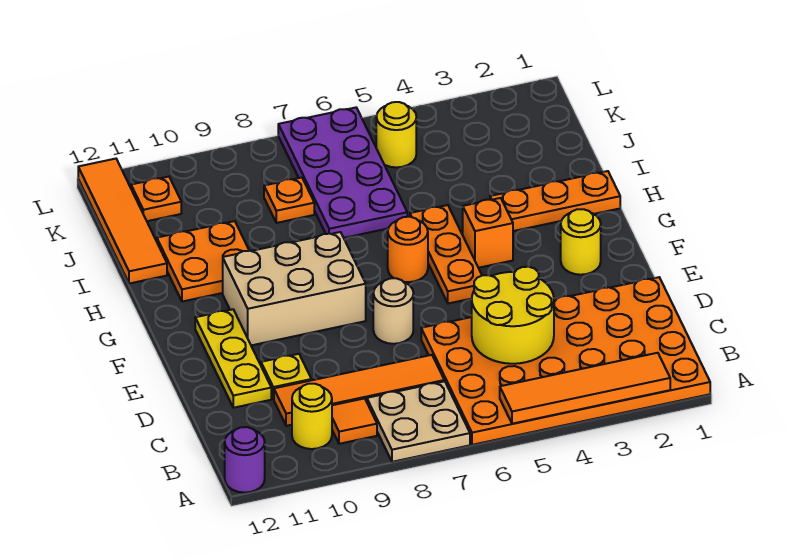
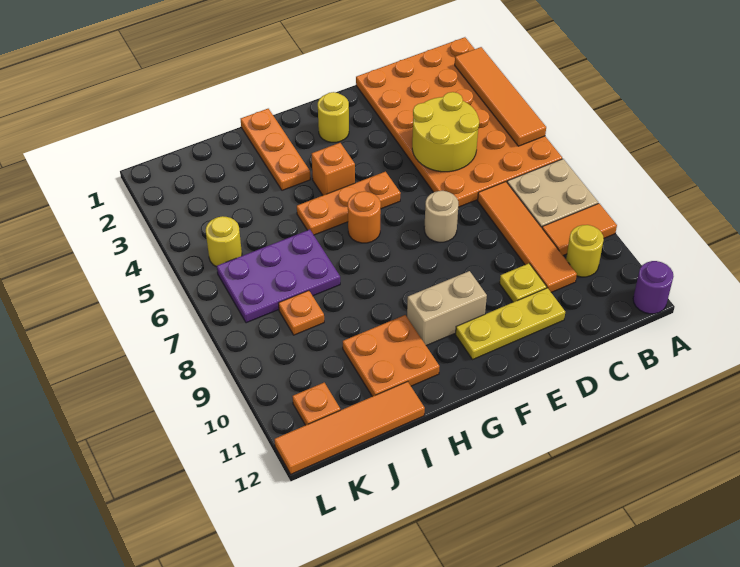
orange 1x1 tile [332,398,377,444] -> orange 1x2 tile [542,203,617,255]
tan 2x3 brick [223,232,366,345] -> tan 1x2 brick [407,271,487,346]
purple 2x4 plate [278,108,407,238] -> purple 2x3 plate [217,230,340,323]

